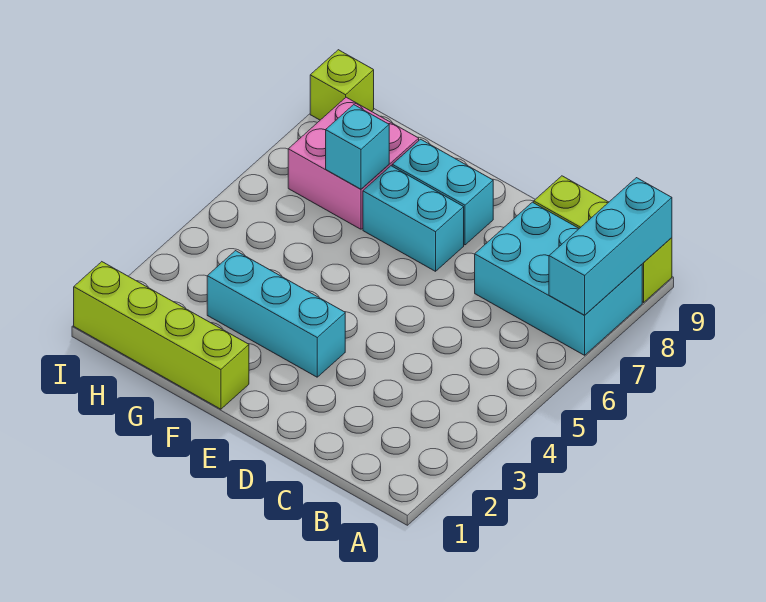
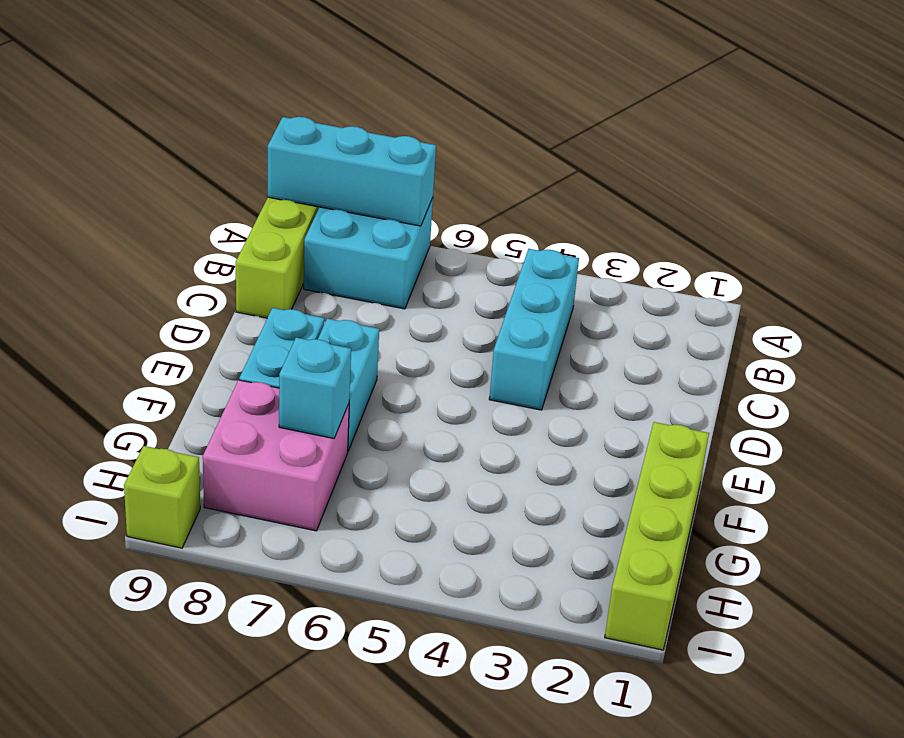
cyan 2x3 brick [475,202,642,355] -> cyan 2x2 brick [304,198,433,309]
cyan 1x3 brick [207,251,345,377] -> cyan 1x3 brick moved to [489,249,579,410]

